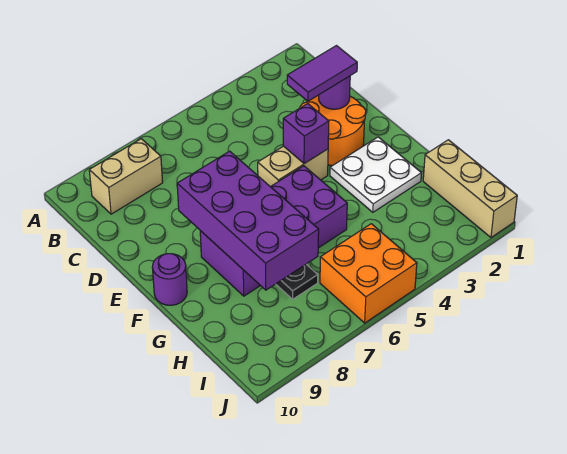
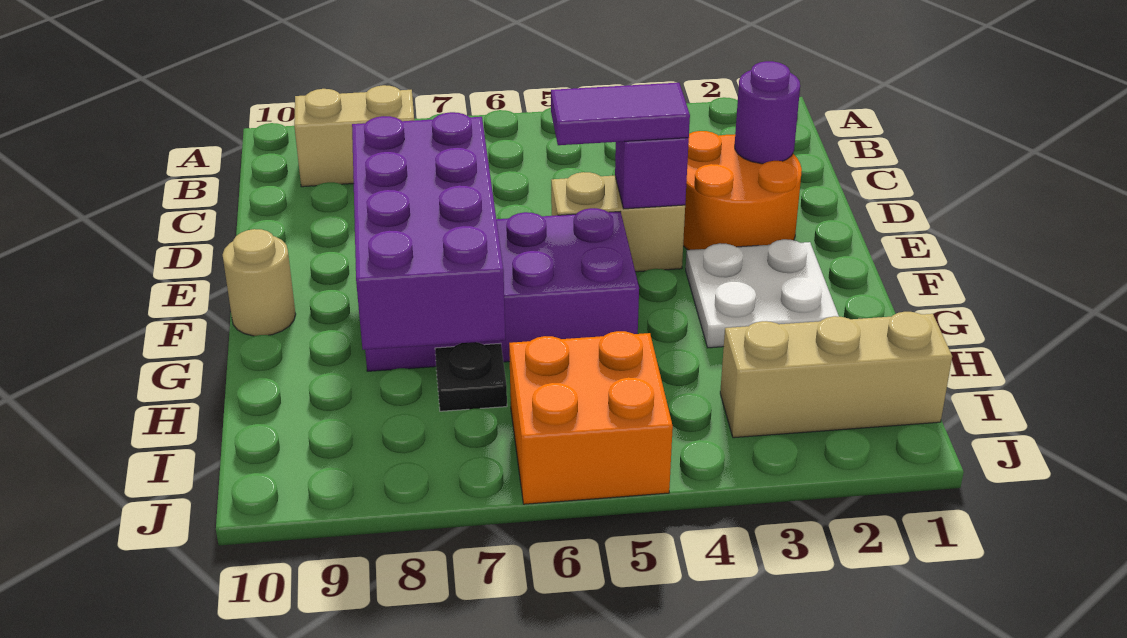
purple 1x2 tile [287,46,357,101] -> purple 1x2 tile moved to [551,83,690,145]
purple 1x1 round brick [152,254,187,305] -> tan 1x1 round brick [223,229,296,336]
tan 1x3 brick [423,140,517,237] -> tan 1x3 brick turned to [720,312,952,438]

